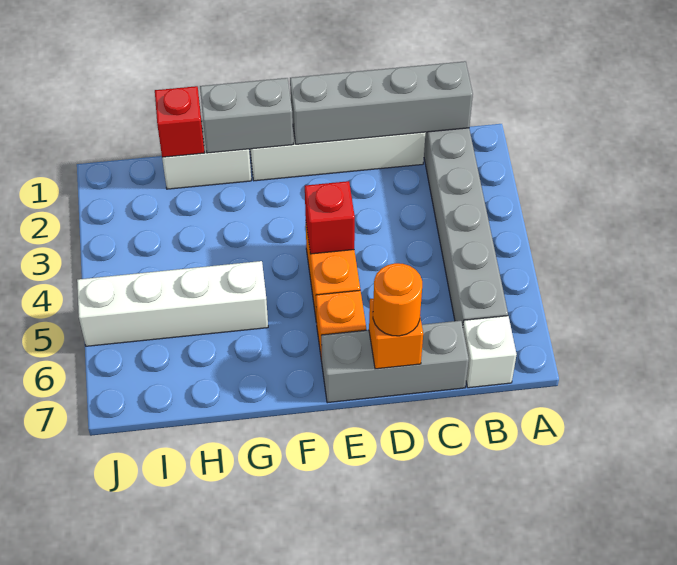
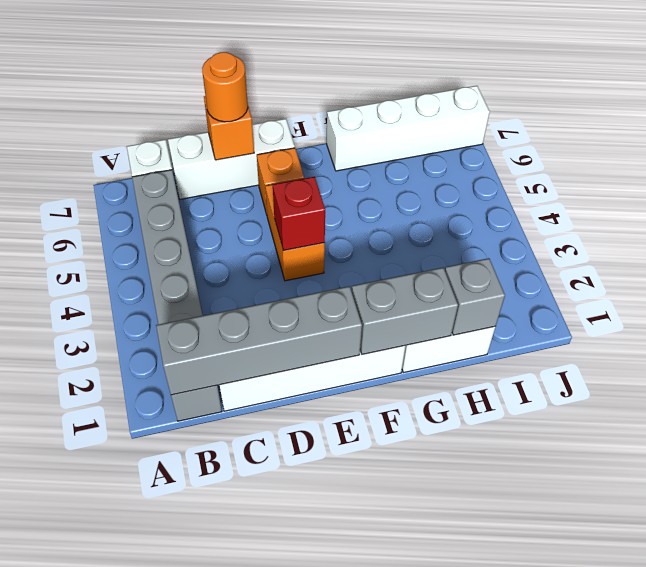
grey 1x3 brick [321,321,469,403] -> white 1x3 brick [168,119,295,199]
white 1x4 brick [77,261,268,346] -> white 1x4 brick moved to [327,86,490,171]
red 1x1 brick [155,86,205,157] -> grey 1x1 brick [445,258,505,335]

